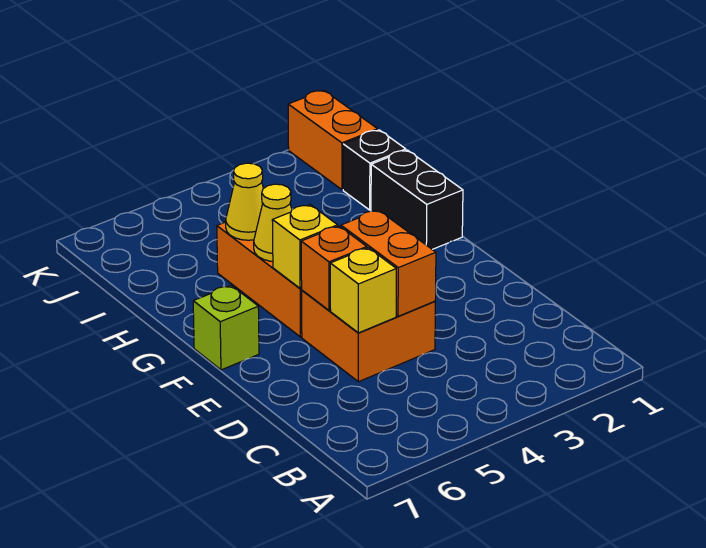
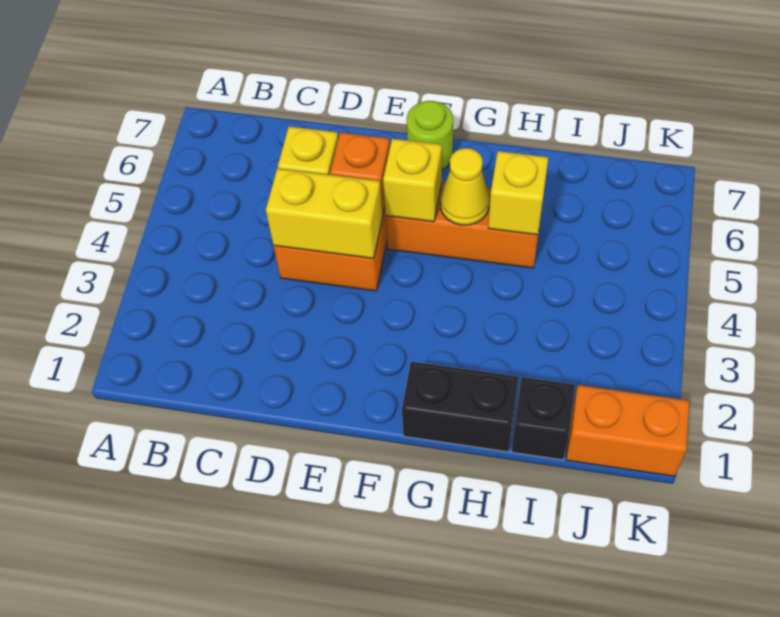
orange 1x2 brick [341,210,436,316] -> yellow 1x2 brick [266,168,383,258]
lime 1x1 brick [193,285,259,370] -> lime 1x1 round brick [407,101,453,170]
yellow 1x1 cone [226,163,263,240] -> yellow 1x1 brick [488,151,548,235]

